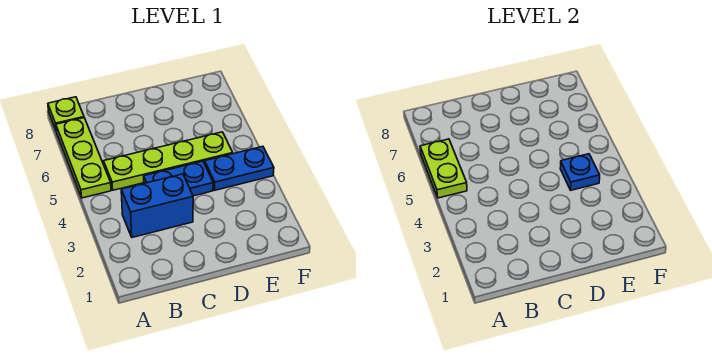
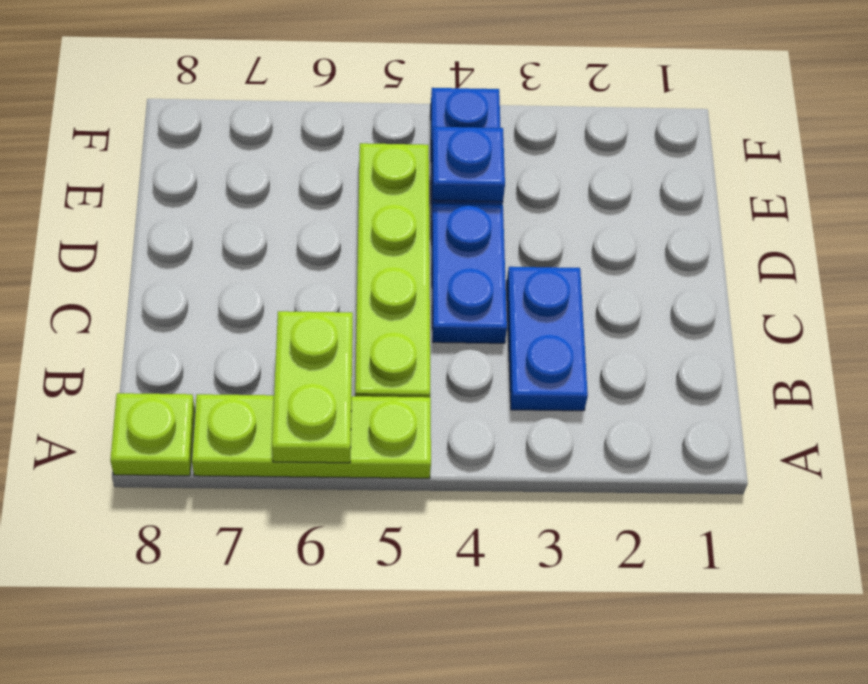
lime 1x2 plate [420,139,467,198] -> lime 1x2 plate turned to [272,311,353,463]
blue 1x2 brick [121,174,193,237] -> blue 1x2 plate [507,267,588,411]

